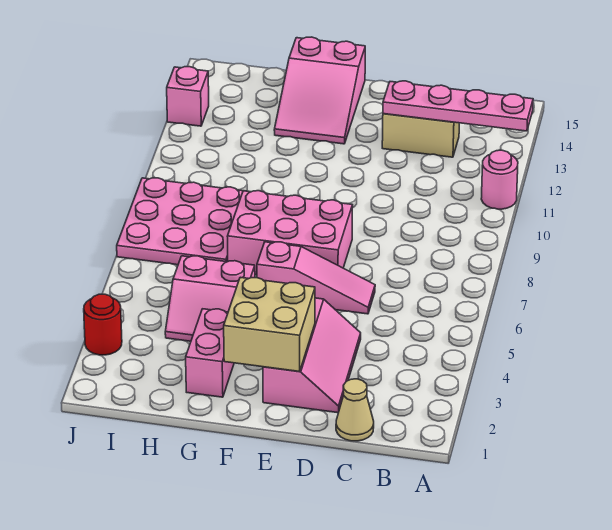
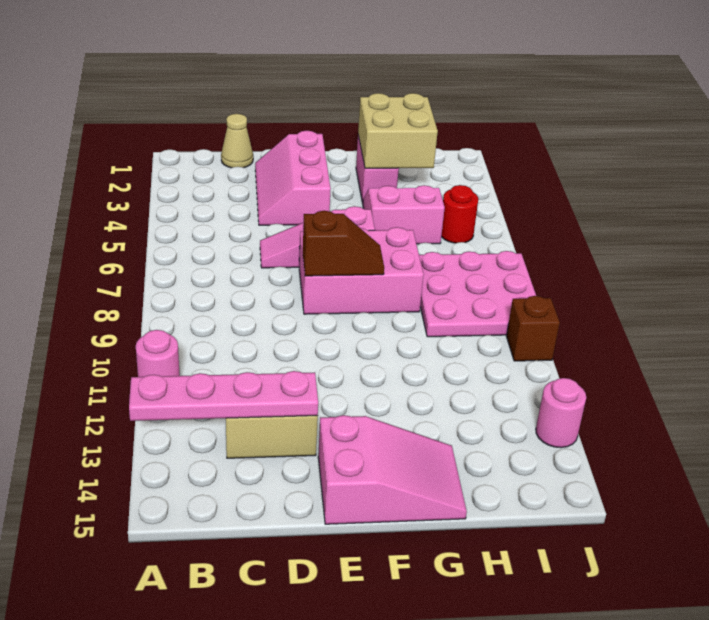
tan 2x2 brick [224,277,315,371] -> tan 2x2 brick moved to [358,93,438,168]
none -> brown 1x2 slope [303,211,384,276]
pink 2x3 slope [274,37,365,144] -> pink 2x3 slope turned to [318,415,467,524]
red 1x1 round brick [84,294,122,355] -> red 1x1 round brick moved to [441,185,478,243]
none -> brown 1x1 brick [507,296,560,361]
pink 1x1 brick [167,67,209,126] -> pink 1x1 round brick [536,378,586,448]

